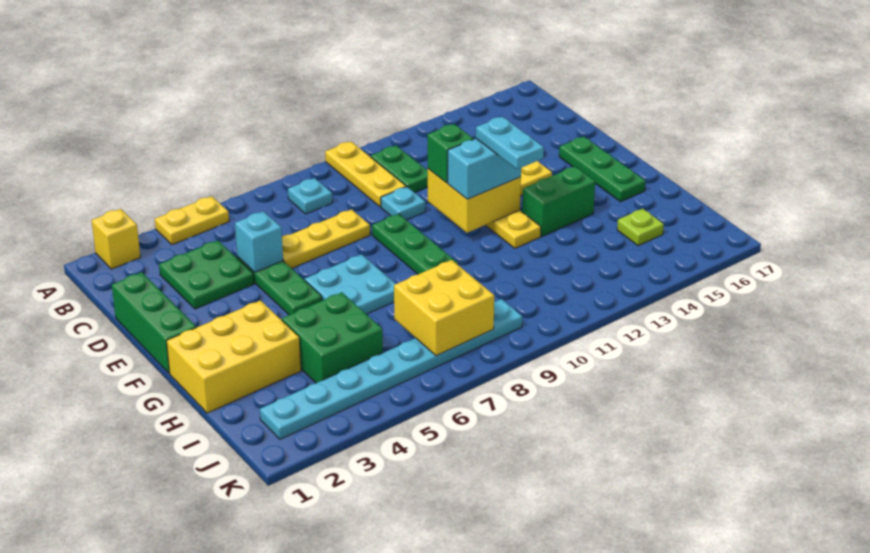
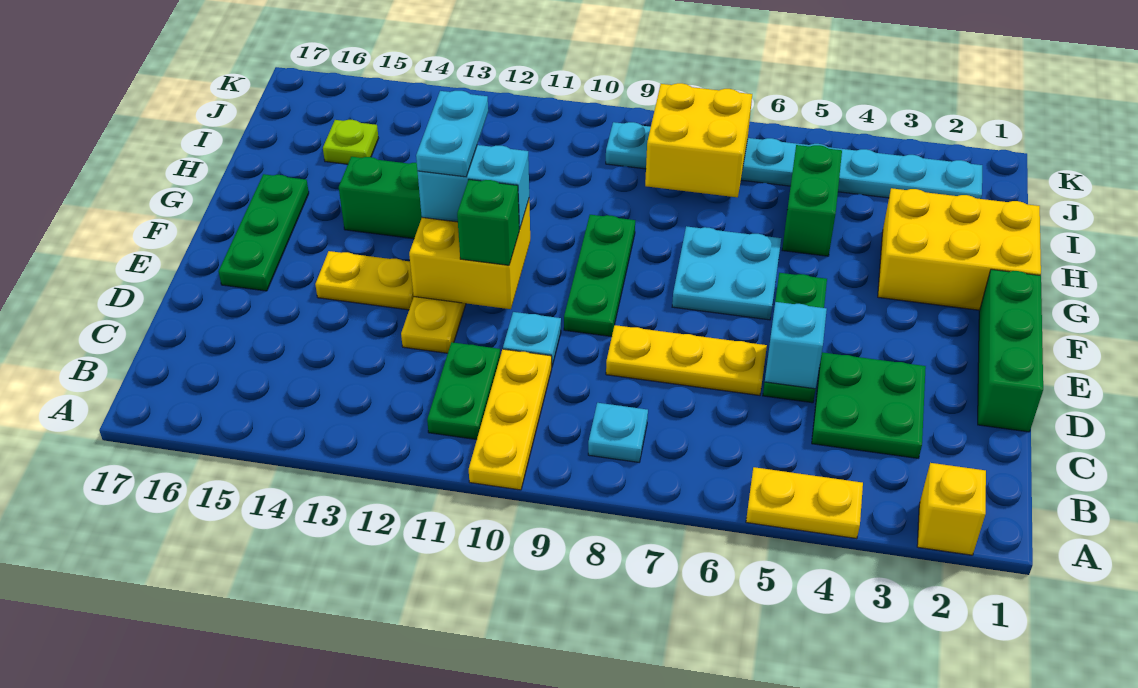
green 2x2 brick [282,292,383,383] -> green 1x2 brick [782,145,842,256]

